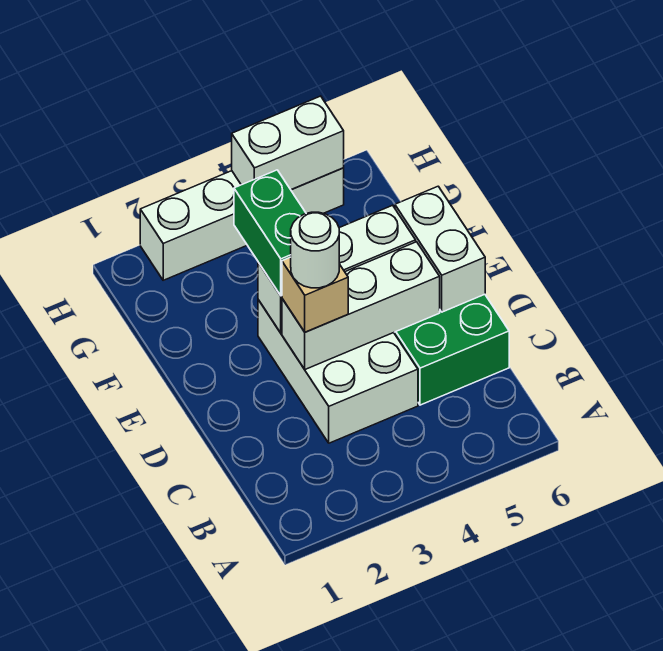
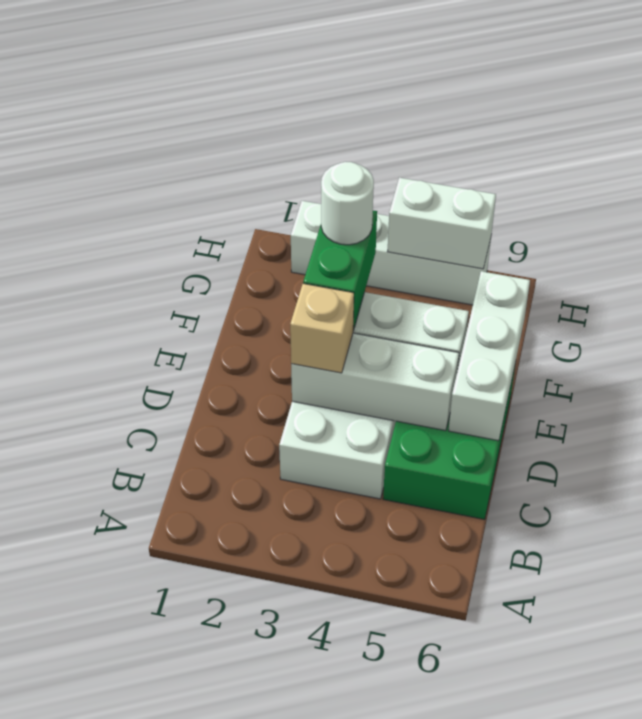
white 1x1 round brick [291,212,339,288] -> white 1x1 round brick moved to [321,162,374,245]
white 1x2 brick [395,186,485,312] -> white 1x3 brick [449,271,530,441]

